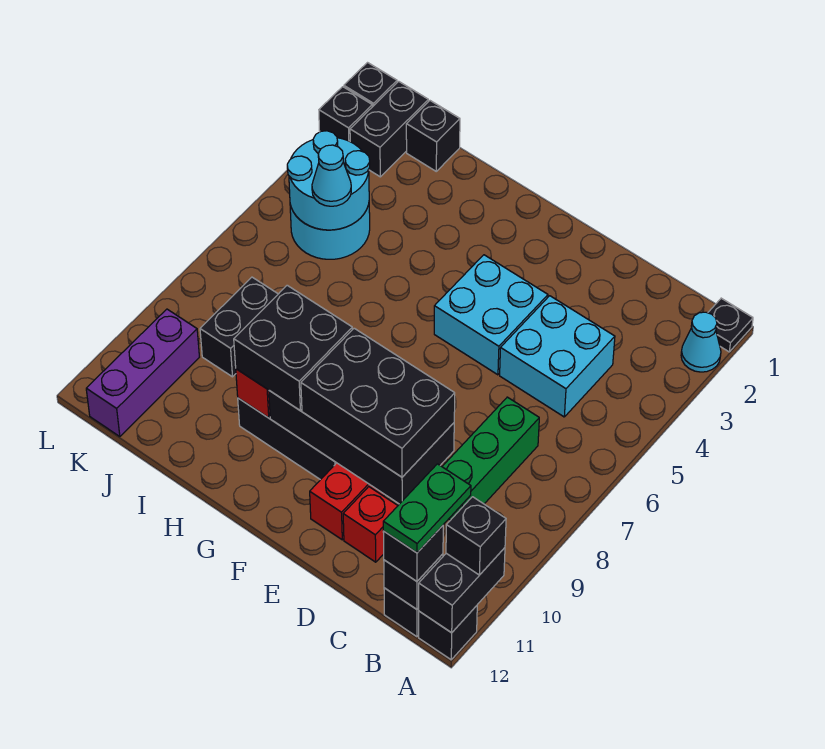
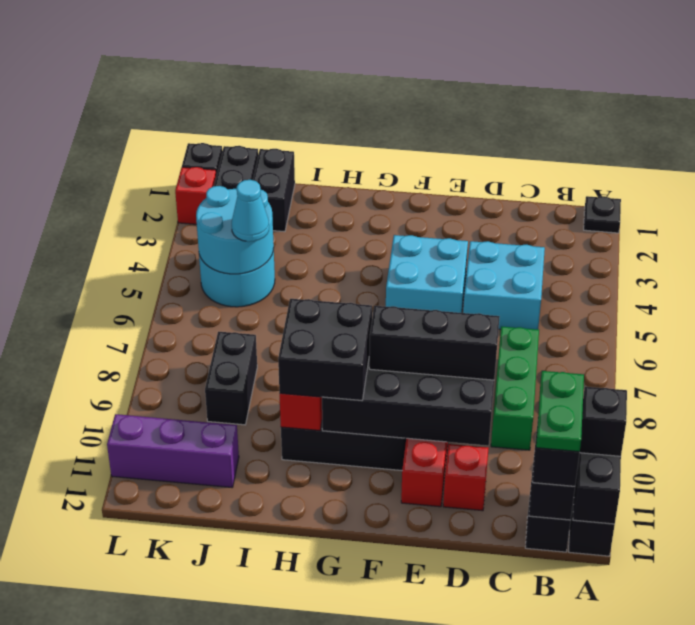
cyan 1x1 cone [681,312,721,372] -> none
black 2x3 brick [301,328,455,477] -> black 1x3 brick [369,306,500,380]
black 1x1 brick [406,101,460,171] -> black 1x2 brick [253,149,295,232]
purple 1x3 brick [86,309,199,437] -> purple 1x3 brick turned to [107,414,239,487]
black 1x1 brick [319,87,372,141] -> red 1x1 brick [175,167,216,224]

